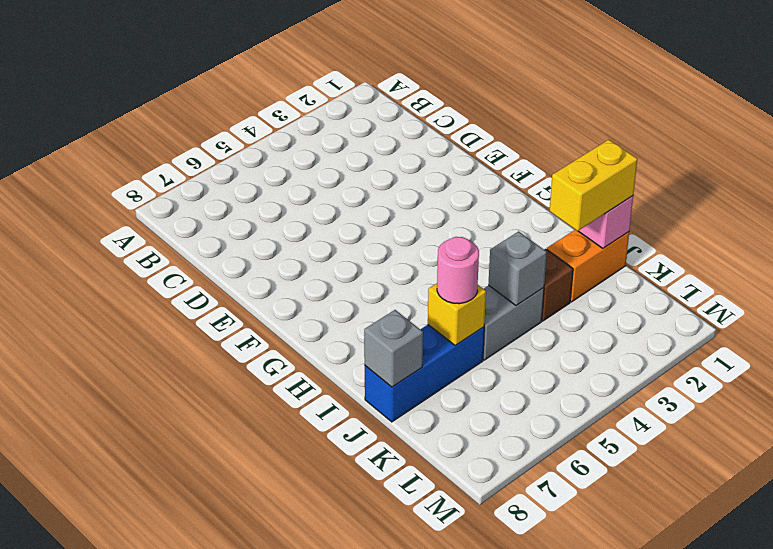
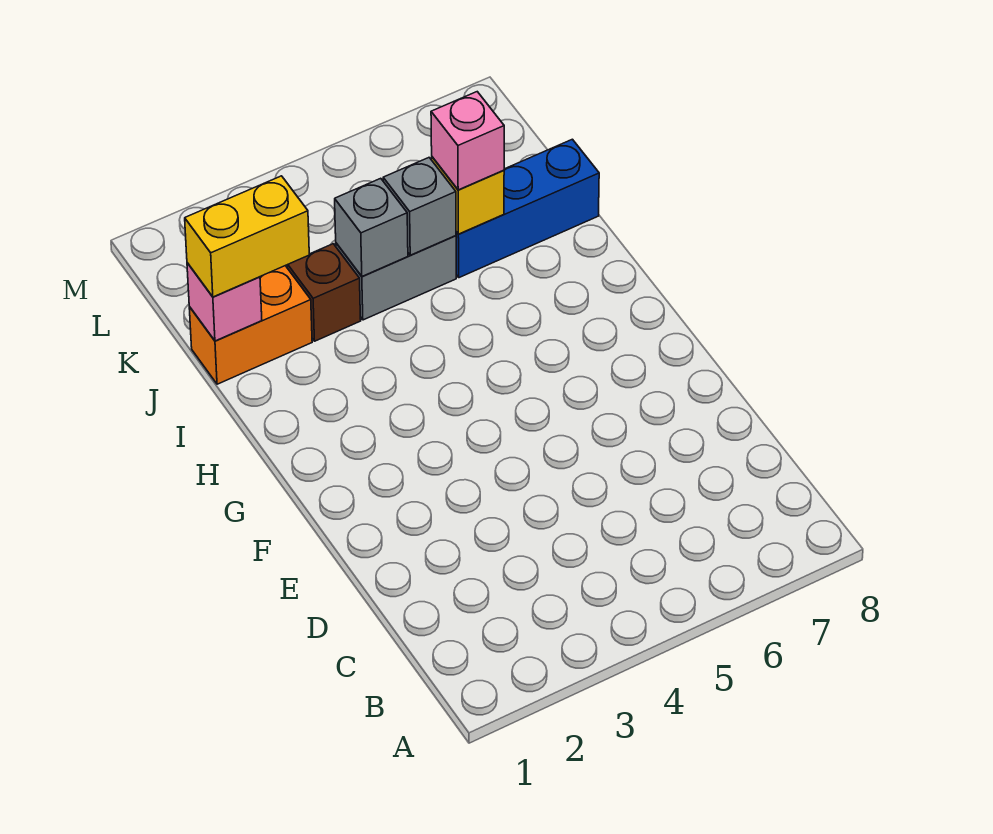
pink 1x1 round brick [437,237,479,304] -> pink 1x1 brick [431,92,504,190]
grey 1x1 brick [364,310,423,387] -> grey 1x1 brick moved to [383,158,456,255]

